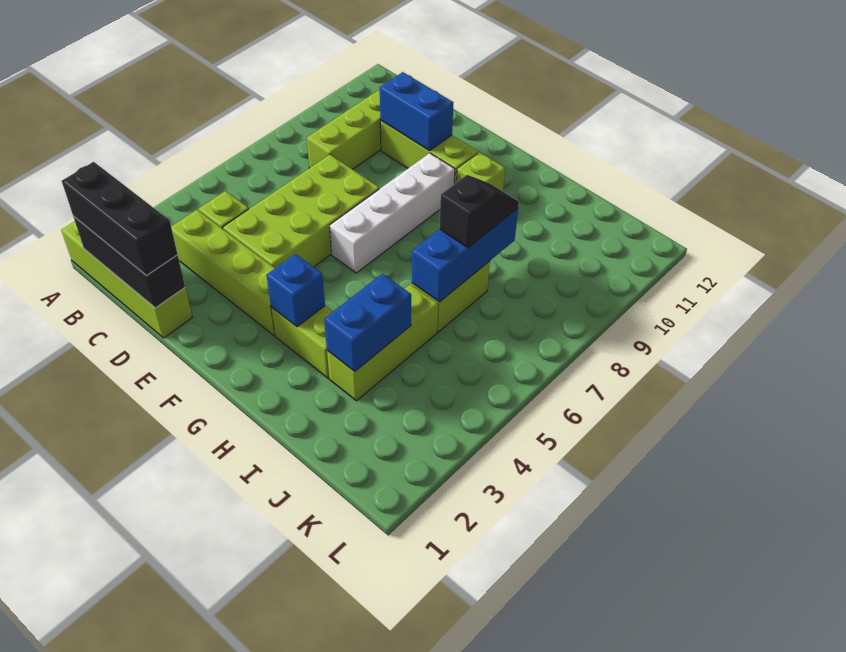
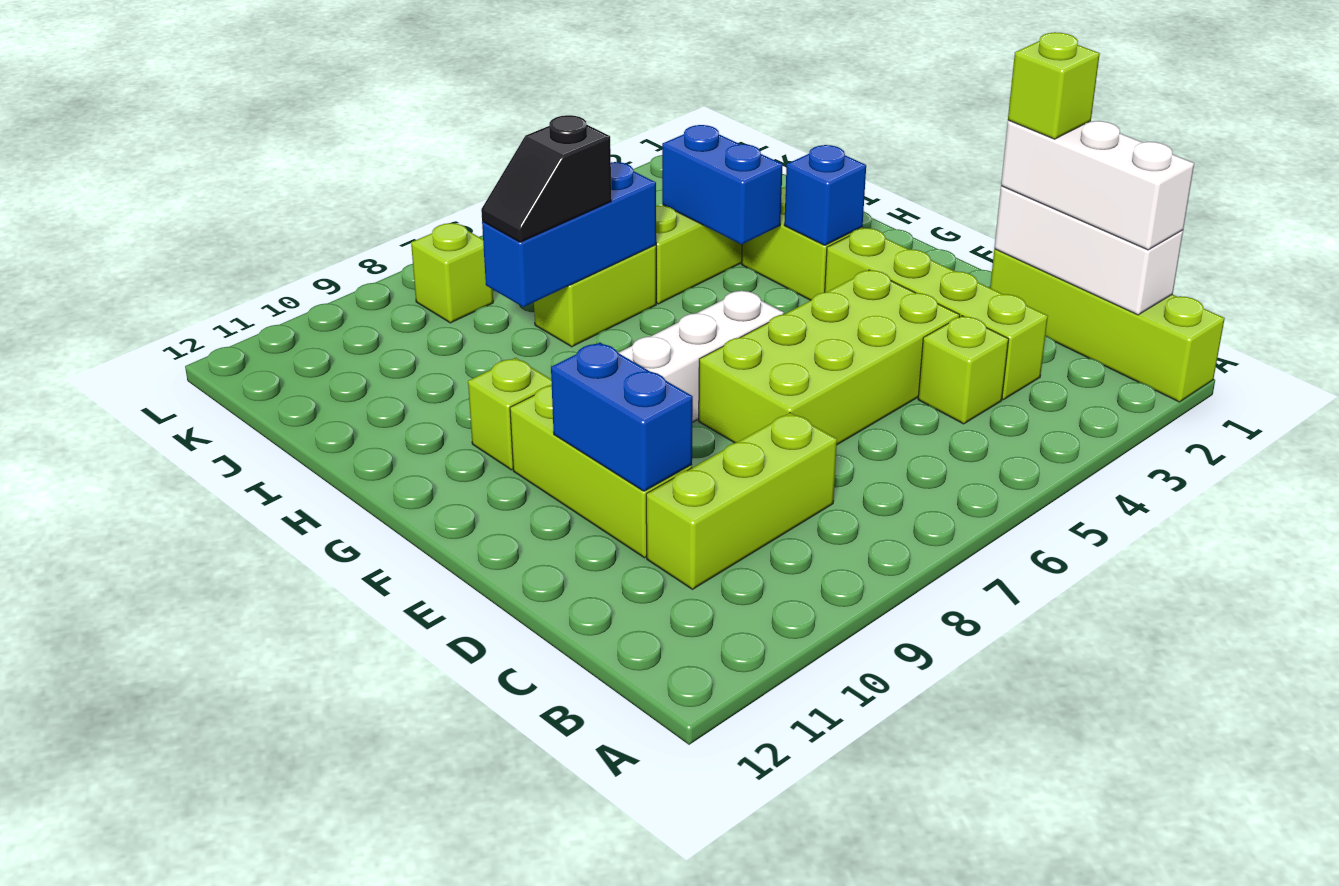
black 1x3 brick [73,216,185,308] -> white 1x3 brick [994,186,1183,315]
black 1x3 brick [62,162,178,276] -> white 1x3 brick [1001,120,1194,250]
none -> lime 1x1 brick [1008,32,1100,139]
blue 1x2 brick [324,274,411,371] -> blue 1x2 brick turned to [662,125,783,244]
none -> lime 1x1 brick [411,223,493,323]

